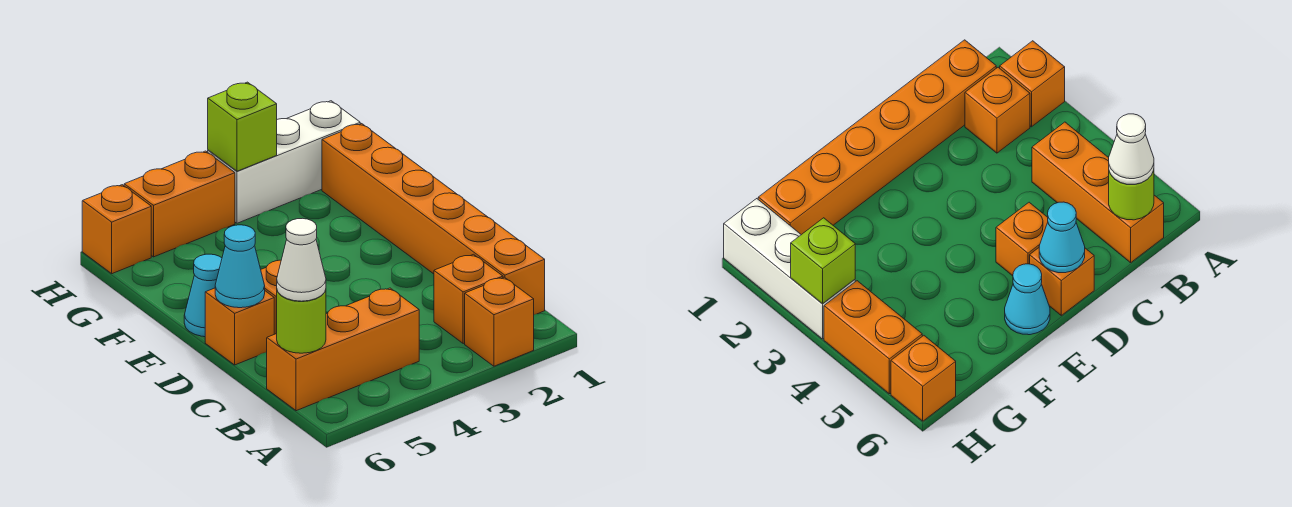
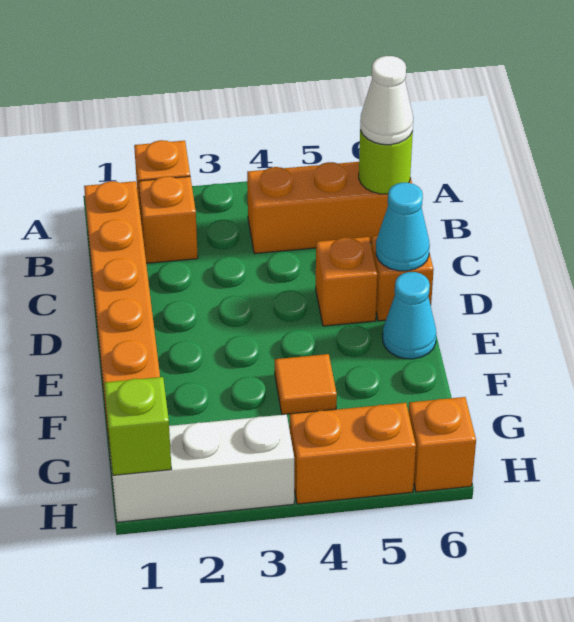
none -> orange 1x1 tile [275,354,337,415]
lime 1x1 brick [208,82,277,171] -> lime 1x1 brick moved to [104,377,171,475]

